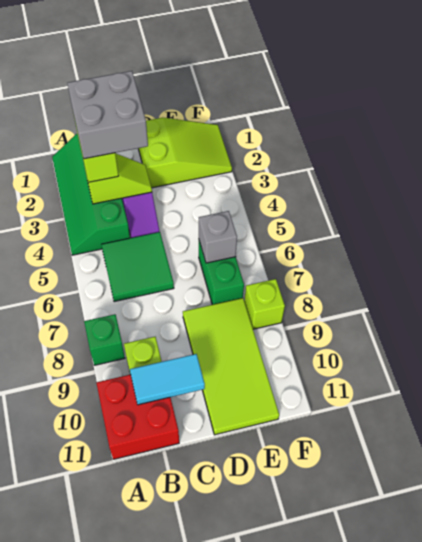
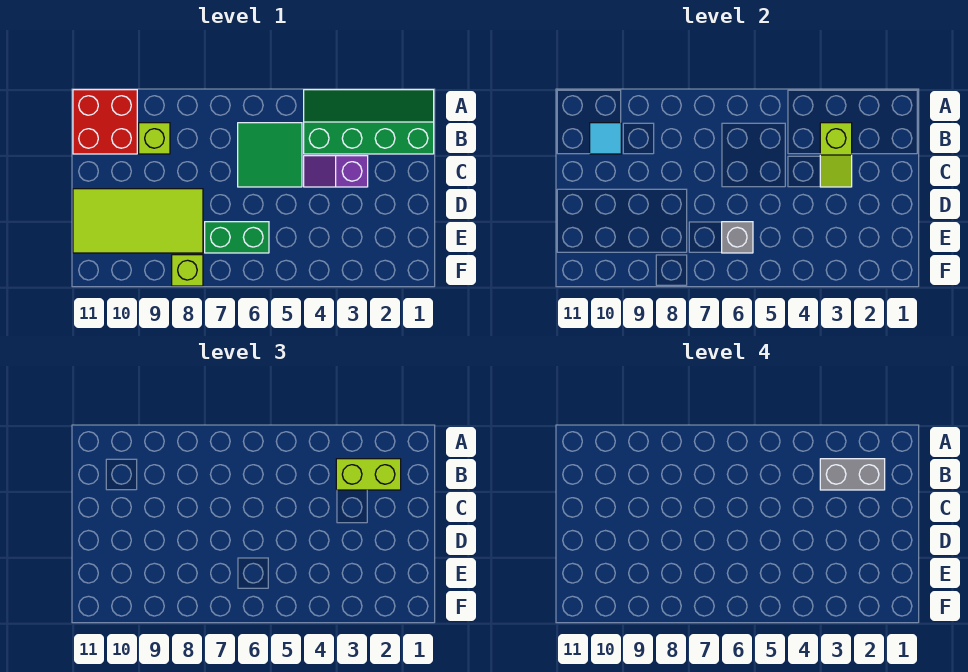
green 1x1 brick [84,314,125,365] -> none
grey 2x2 brick [67,71,148,159] -> grey 1x2 brick [820,459,885,490]
cyan 1x2 tile [130,354,205,405] -> cyan 1x1 tile [590,123,621,154]
lime 2x3 slope [138,118,232,188] -> none

